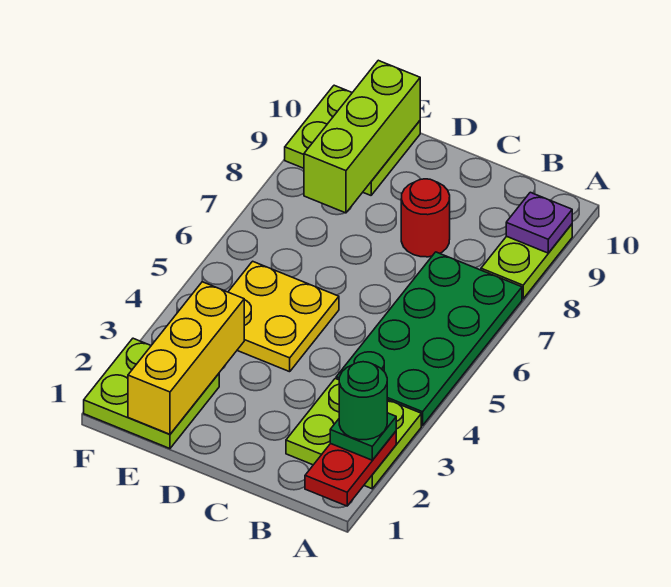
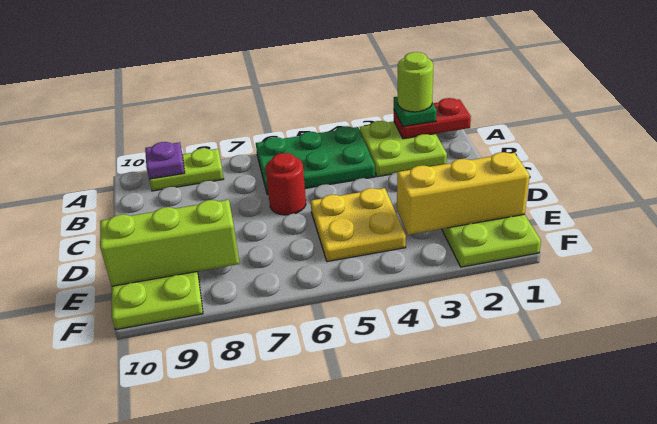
green 1x1 round brick [339,362,387,440] -> lime 1x1 round brick [398,52,433,112]
green 2x4 plate [336,252,522,425] -> green 2x3 plate [256,126,375,195]
red 1x1 round brick [401,179,450,257] -> red 1x1 round brick moved to [266,153,306,215]

